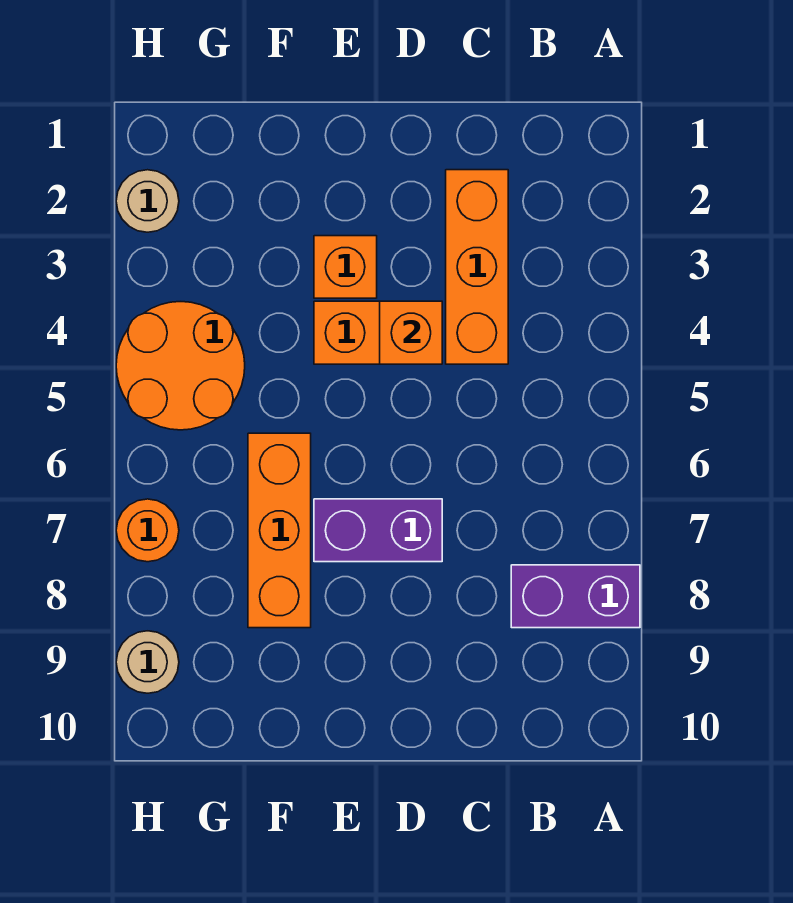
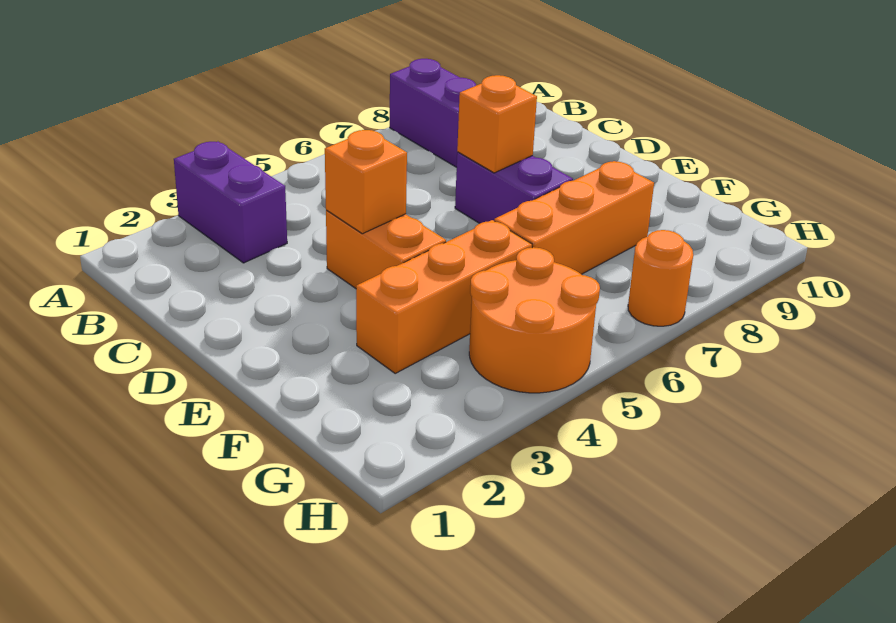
none -> purple 1x2 brick [174,142,287,263]
orange 1x3 brick [446,170,508,364] -> orange 1x3 brick moved to [356,220,532,373]
orange 1x1 brick [314,236,377,298] -> orange 1x1 brick moved to [457,75,537,173]
tan 1x1 round brick [116,170,179,232] -> none
tan 1x1 round brick [116,631,179,693] -> none

